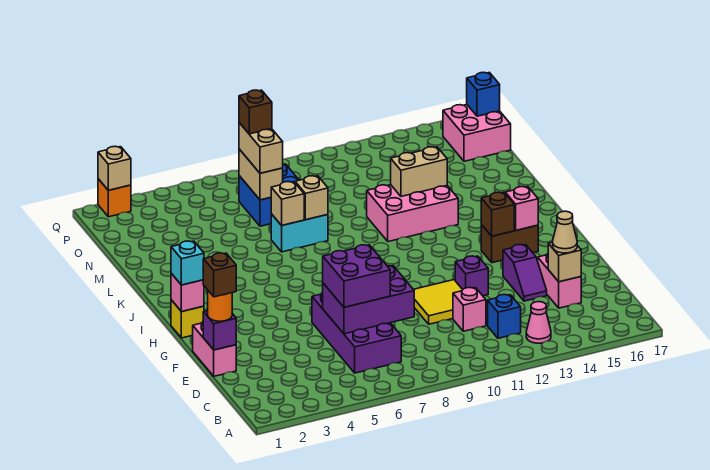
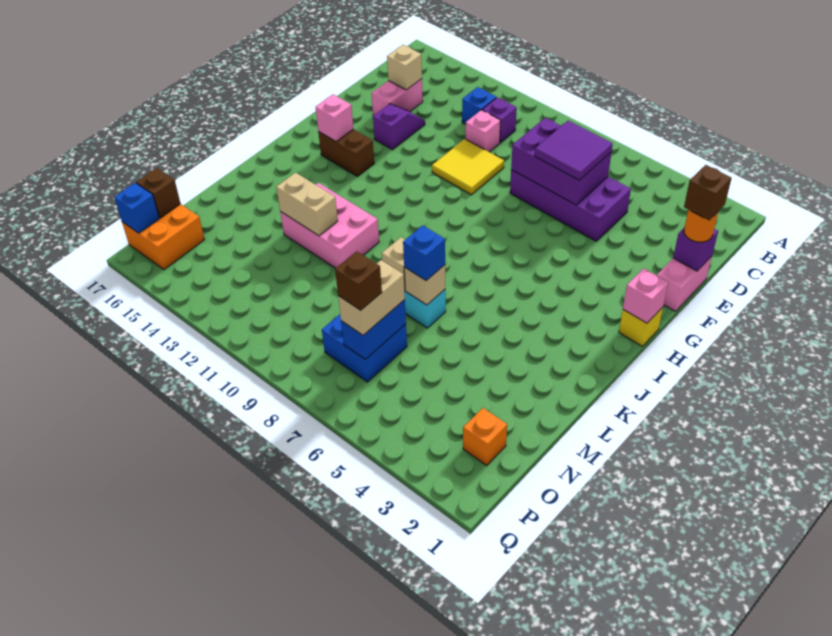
pink 1x1 cone [526,302,551,343] -> none
purple 2x4 brick [312,292,401,373] -> purple 2x4 brick turned to [510,170,631,241]
purple 2x2 brick [323,245,390,307] -> purple 2x2 tile [535,121,613,180]
tan 1x1 cone [553,211,577,253] -> none
purple 1x1 brick [455,256,488,296] -> purple 1x1 brick moved to [482,97,517,143]
cyan 1x1 brick [171,241,204,285] -> none
brown 1x1 brick [481,192,514,236] -> brown 1x1 brick moved to [137,168,181,218]
none -> blue 1x1 brick [403,225,445,280]
tan 1x2 brick [239,149,283,200] -> blue 1x2 brick [341,300,406,359]
pink 2x2 brick [443,105,511,161] -> orange 2x2 brick [122,204,205,270]
orange 1x1 brick [98,179,131,217] -> orange 1x1 brick moved to [463,408,507,465]
tan 1x1 brick [98,146,131,190] -> none

